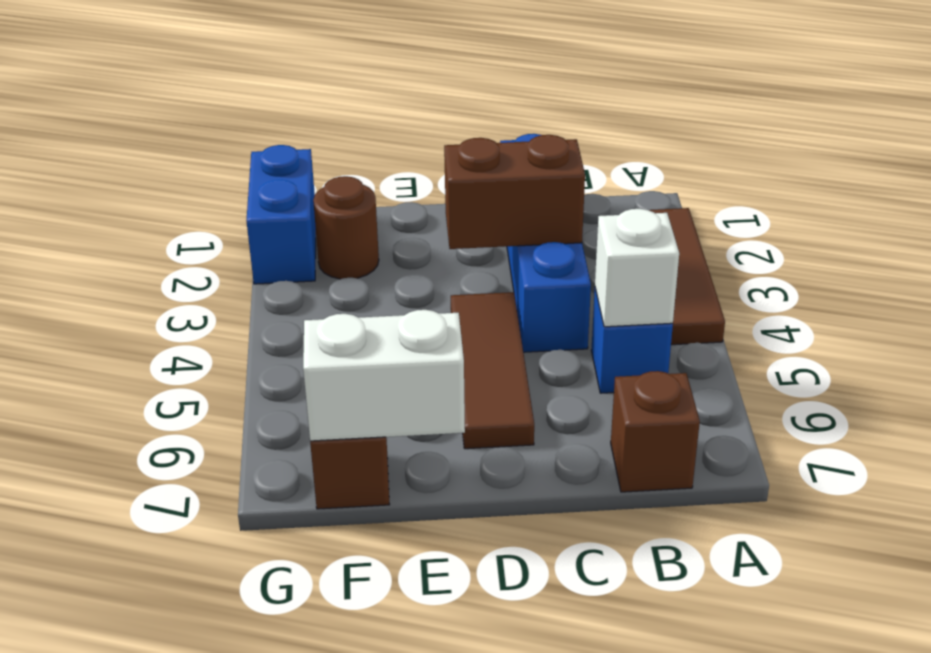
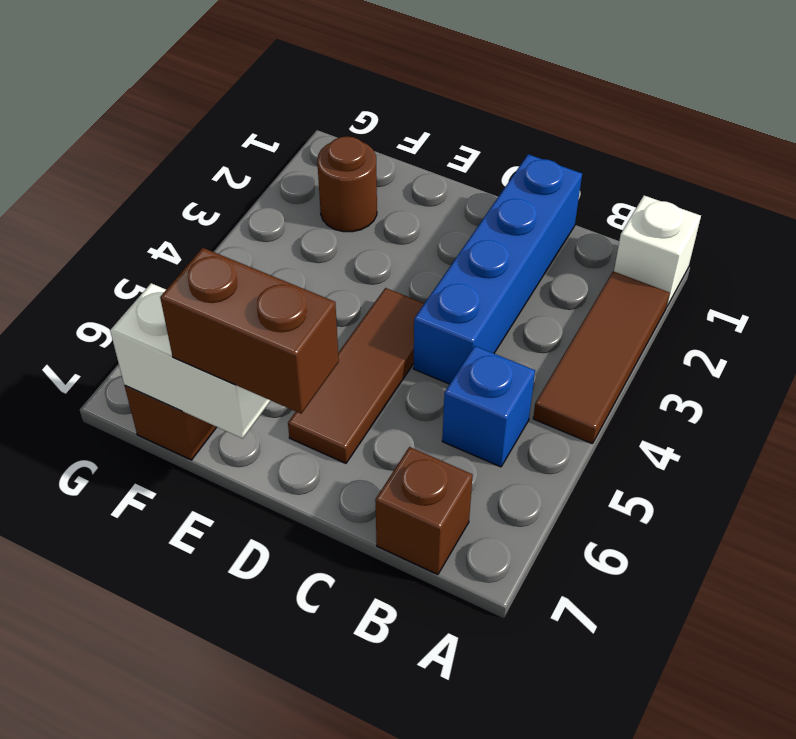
white 1x1 brick [595,209,679,327] -> white 1x1 brick moved to [614,195,701,306]
brown 1x2 brick [444,135,585,249] -> brown 1x2 brick moved to [160,248,339,414]
blue 1x2 brick [246,145,316,284] -> none

